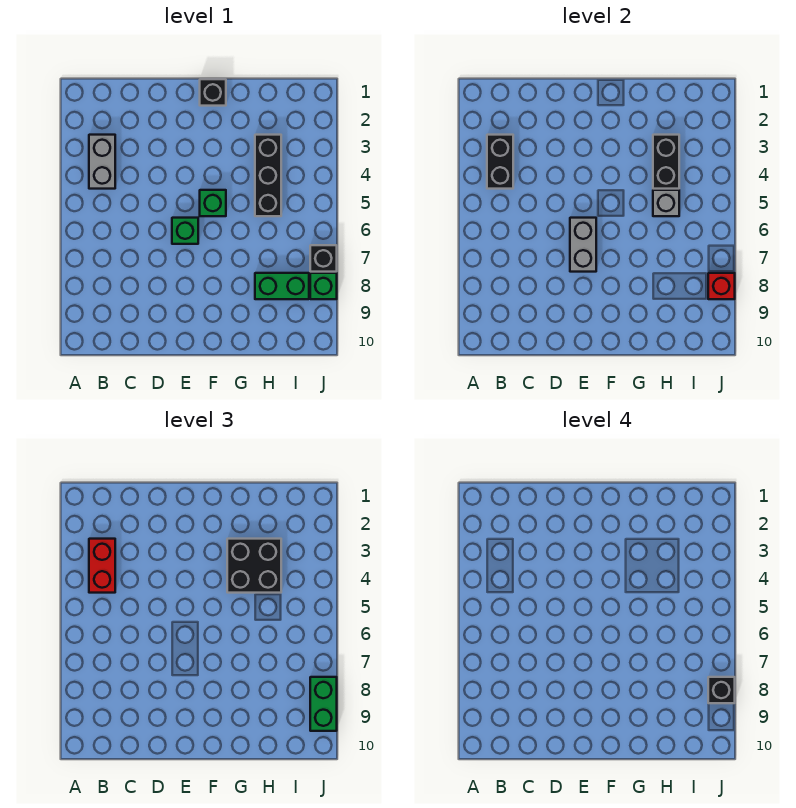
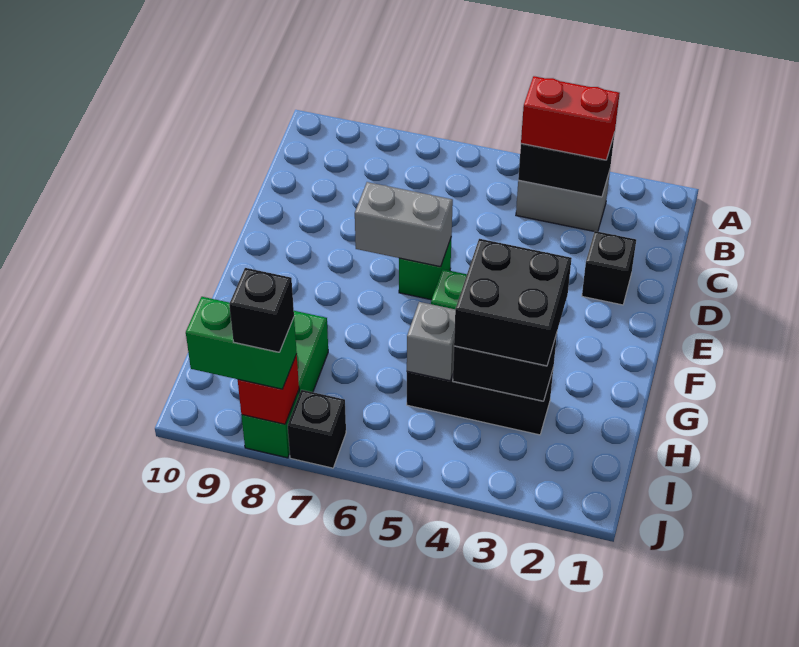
black 1x1 brick [200,79,226,106] -> black 1x1 brick moved to [582,231,636,305]

